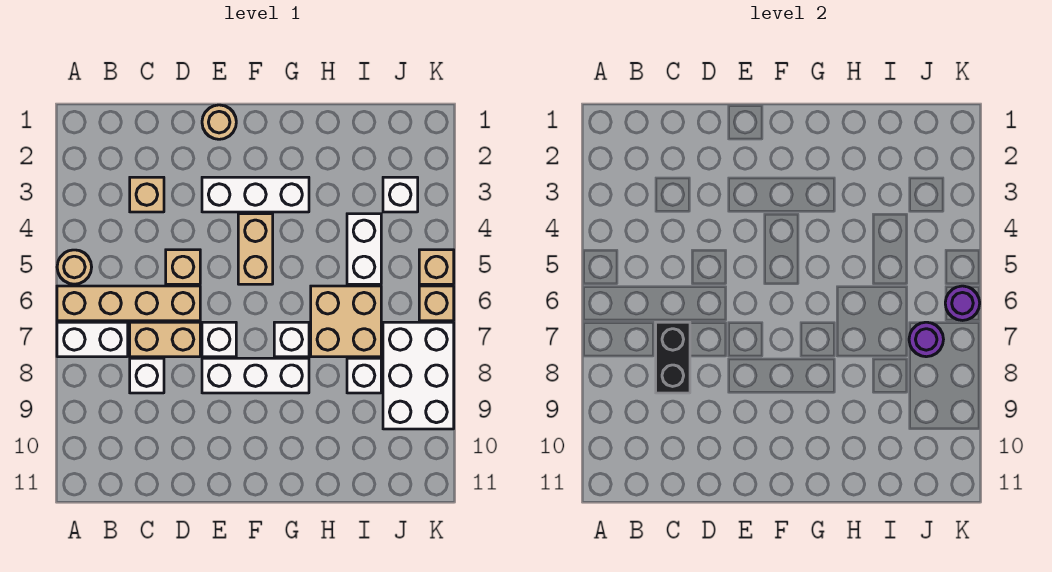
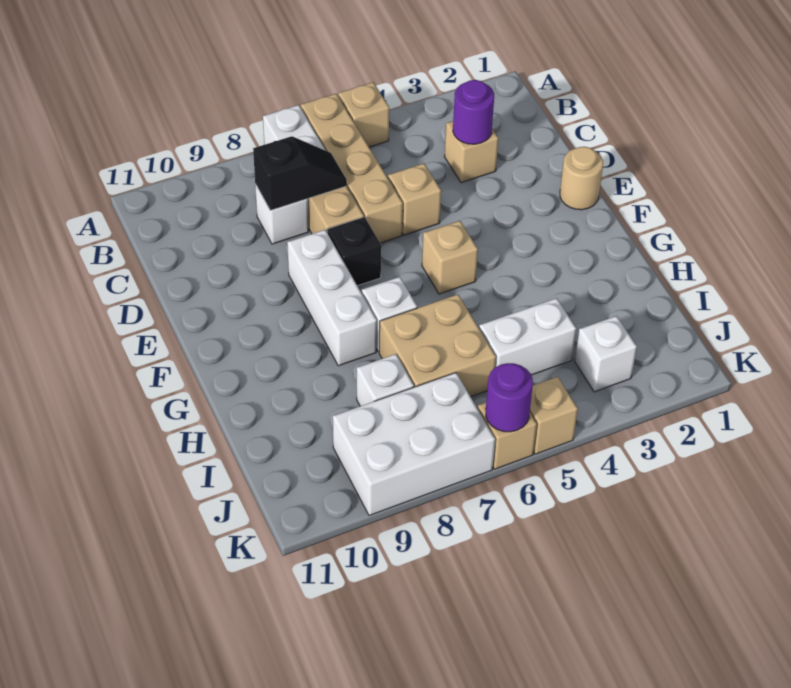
tan 1x1 round brick [57,250,92,284] -> tan 1x1 brick [338,82,389,147]
black 1x2 brick [656,322,690,393] -> black 1x2 slope [253,136,347,211]
white 1x3 brick [202,177,309,212] -> none
white 1x1 brick [202,322,236,357] -> black 1x1 brick [327,217,381,286]
tan 1x2 brick [238,214,273,284] -> tan 1x1 brick [422,221,478,294]
purple 1x1 round brick [909,322,943,357] -> purple 1x1 round brick moved to [453,80,494,144]

